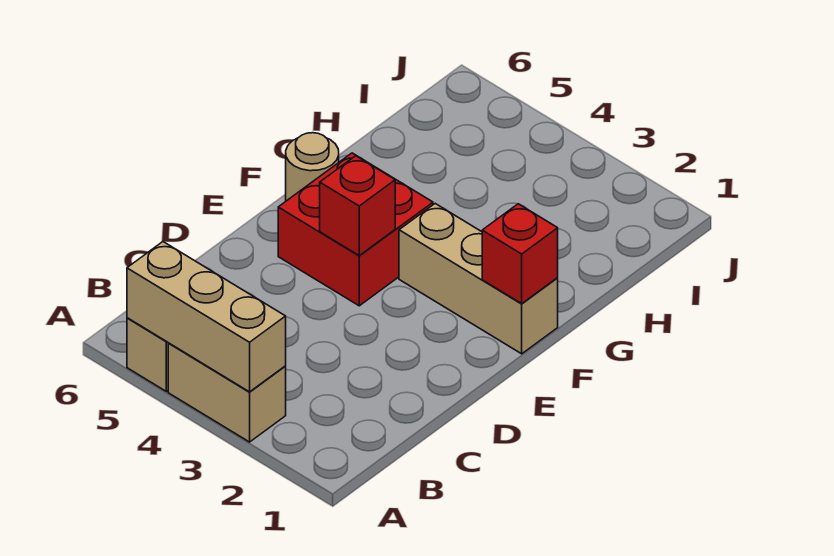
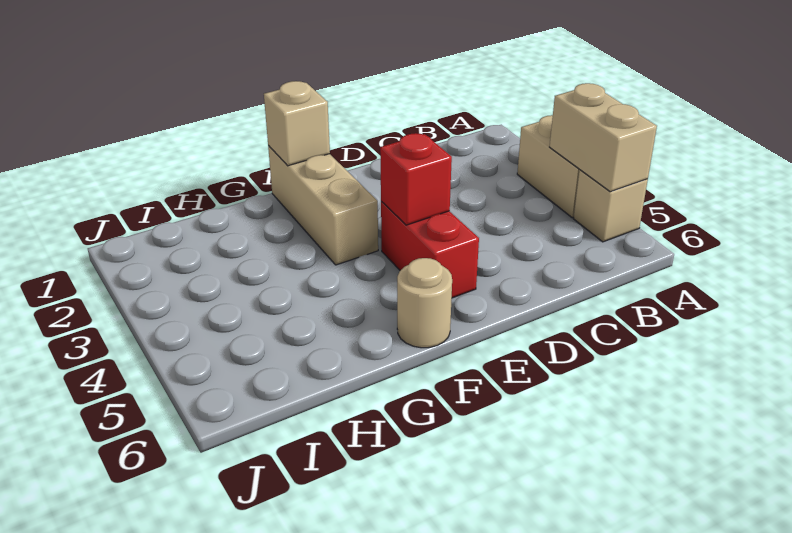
tan 1x3 brick [127,242,286,392] -> tan 1x2 brick [550,83,657,192]
red 2x2 brick [278,153,433,306] -> red 1x2 brick [381,202,479,298]
red 1x1 brick [482,204,558,303] -> tan 1x1 brick [264,81,330,166]

